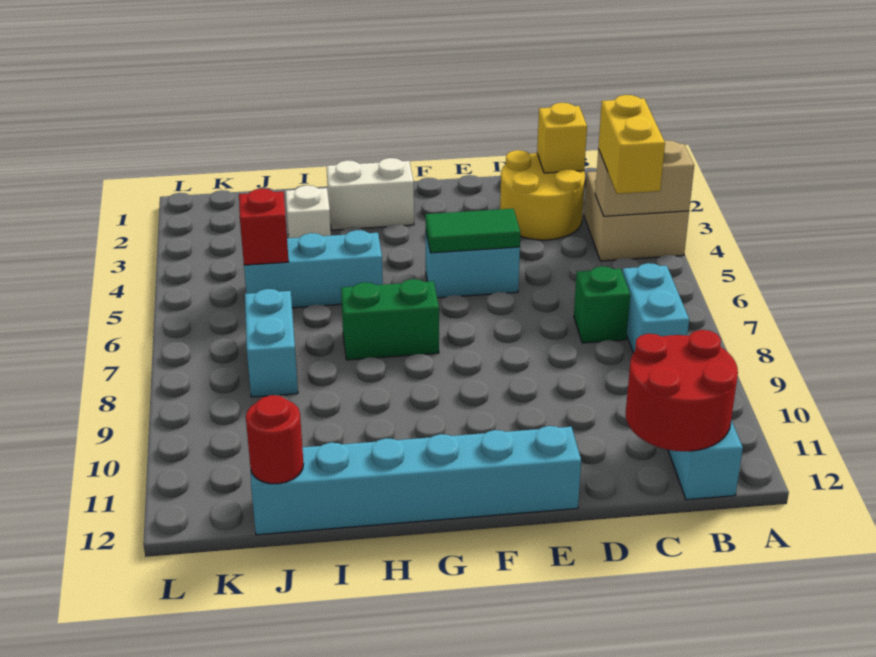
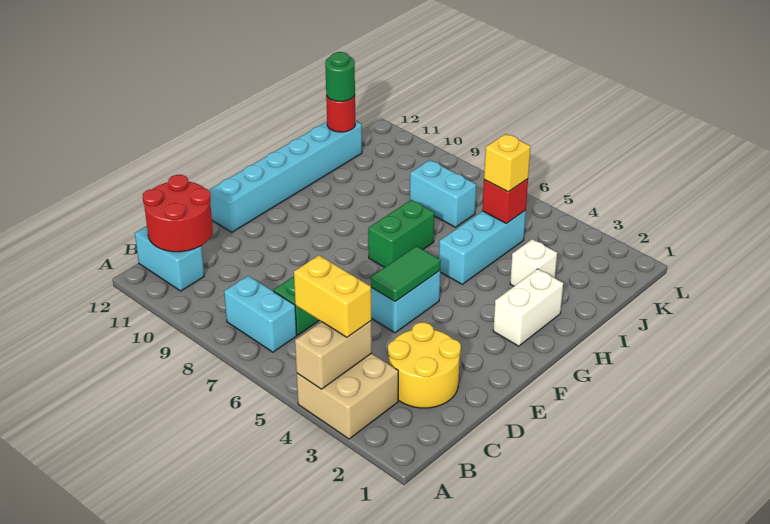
yellow 1x1 brick [537,103,587,173] -> yellow 1x1 brick moved to [484,134,531,192]
none -> green 1x1 round brick [325,52,355,101]

